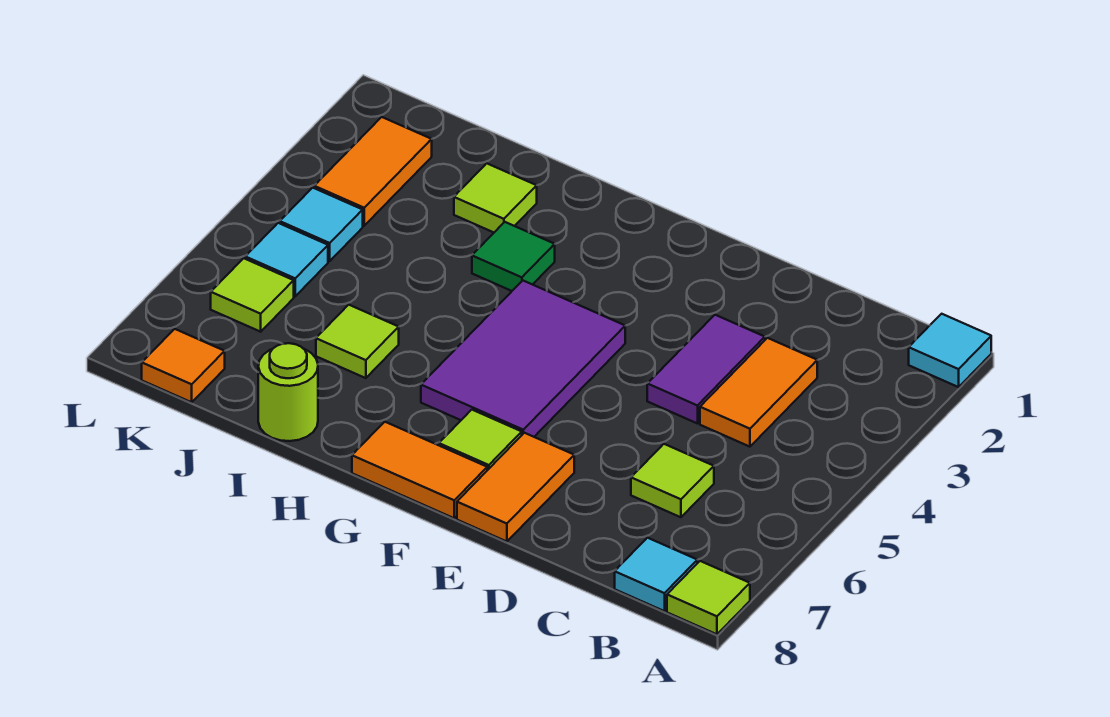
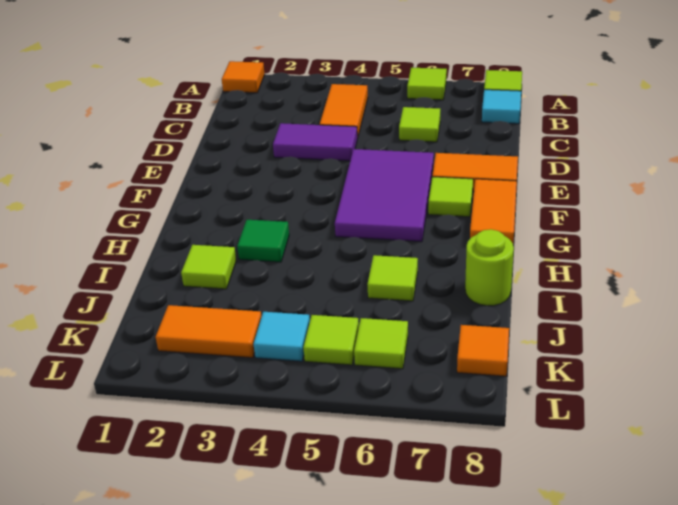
cyan 1x1 tile [909,314,991,387] -> orange 1x1 tile [222,61,265,93]
none -> lime 1x1 tile [407,68,447,100]
orange 1x2 tile [700,338,817,447] -> orange 1x2 tile turned to [320,84,368,138]
purple 2x3 tile [421,281,625,437] -> purple 2x3 tile turned to [335,149,434,242]
cyan 1x1 tile [245,223,328,296] -> lime 1x1 tile [303,315,359,365]

